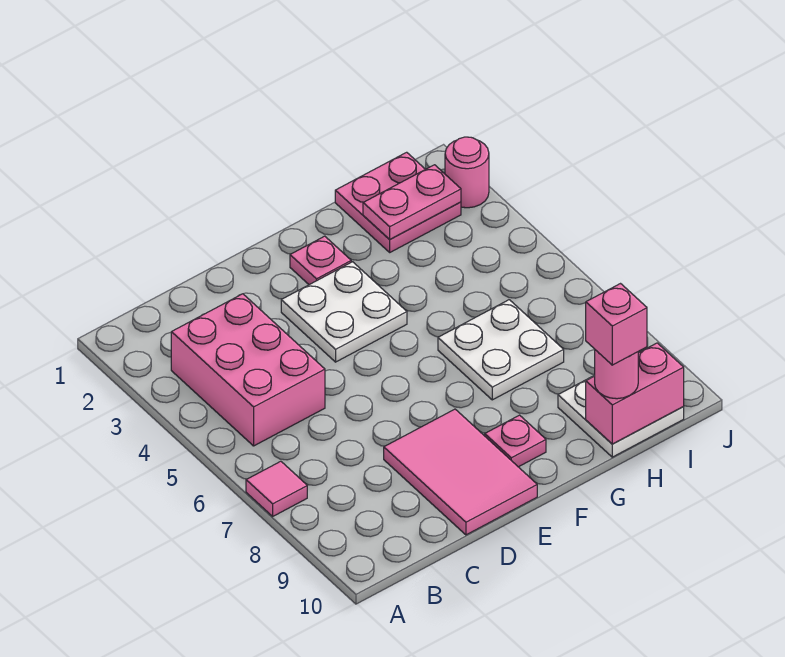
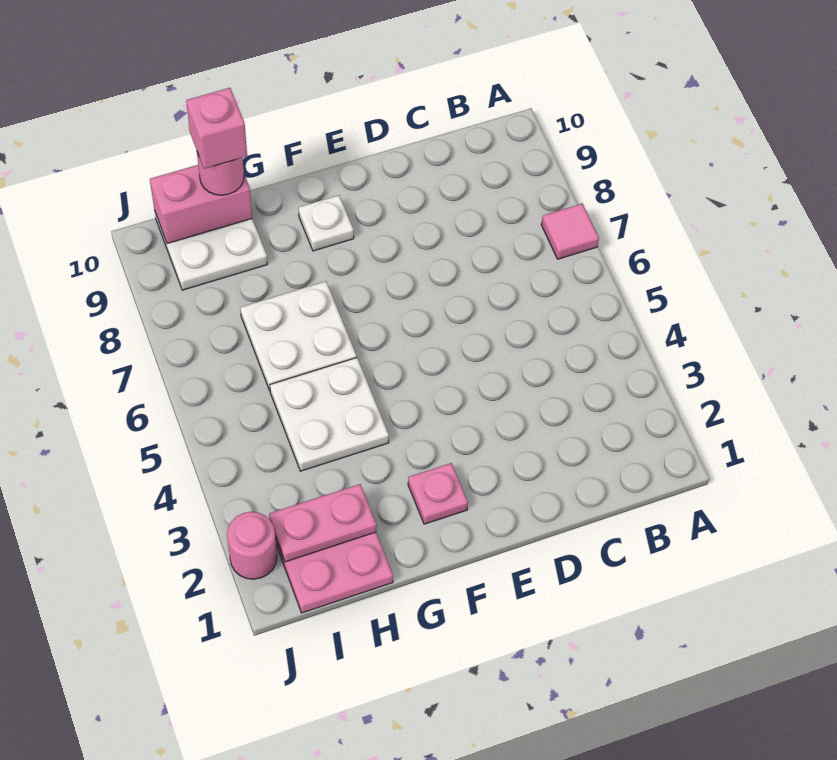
pink 2x3 brick [171,294,325,446] -> none
pink 2x3 tile [384,409,537,535] -> none
white 2x2 plate [281,262,407,362] -> white 2x2 plate moved to [270,358,389,471]
pink 1x1 plate [485,415,546,467] -> white 1x1 plate [298,195,354,251]

